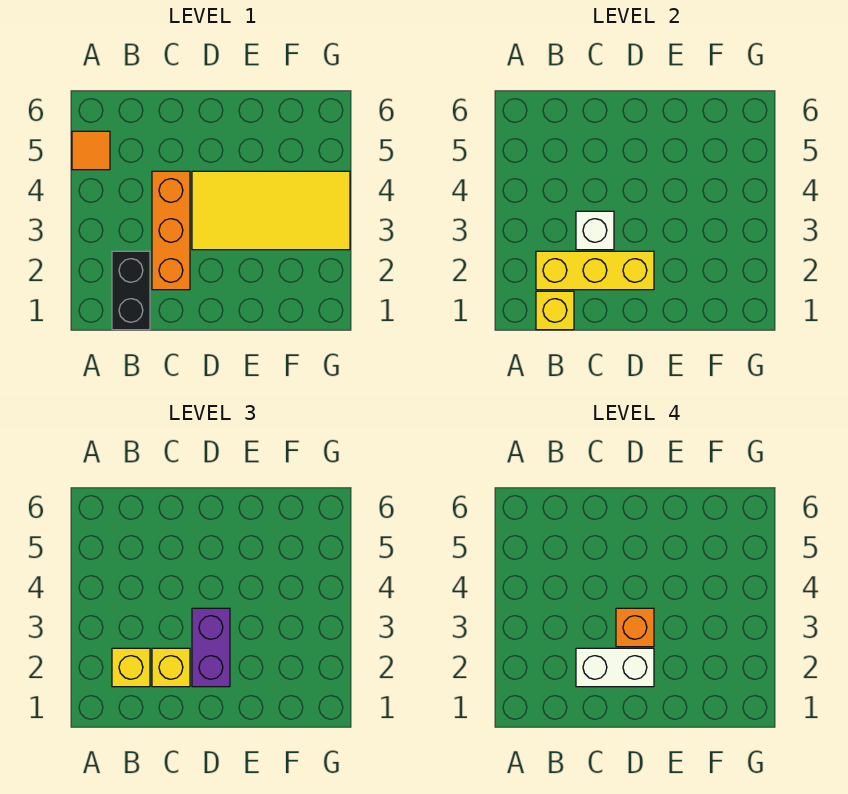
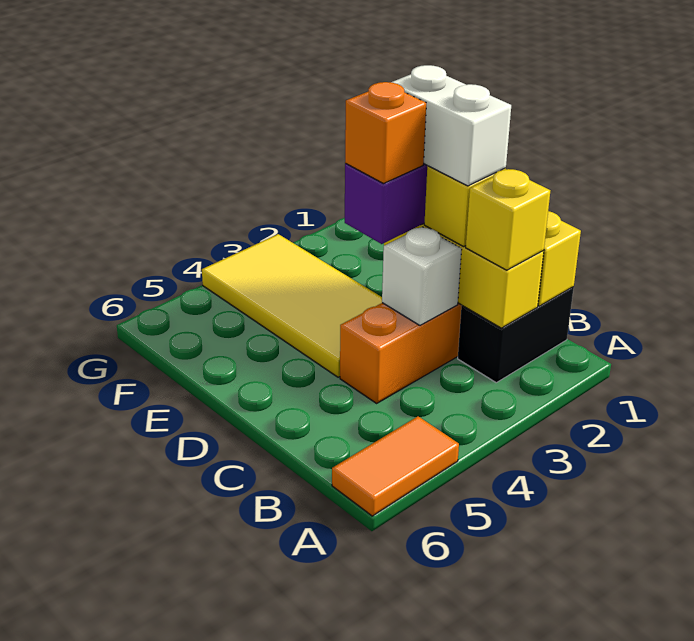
orange 1x1 tile [72,131,110,170] -> orange 1x2 tile [332,416,459,516]

